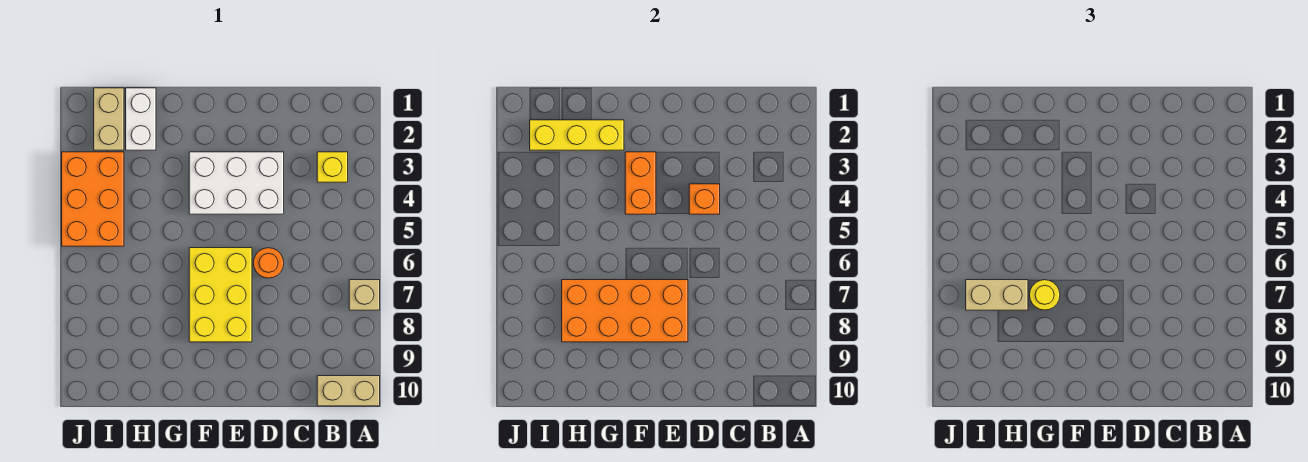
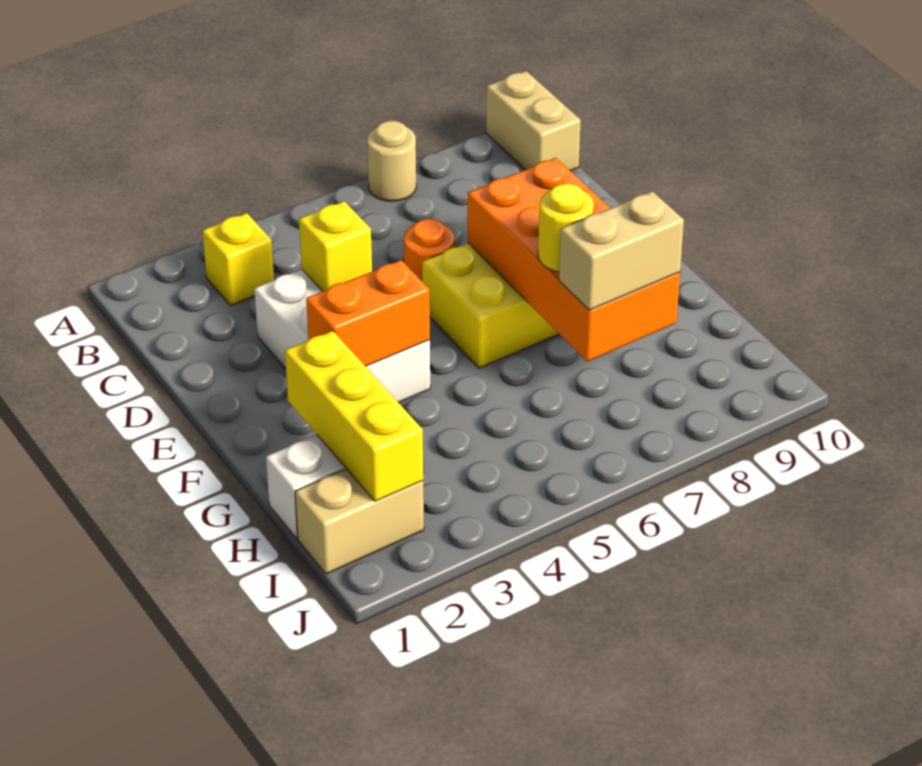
tan 1x1 brick [349,280,380,310] -> tan 1x1 round brick [367,121,416,201]
orange 1x1 brick [689,184,720,214] -> yellow 1x1 brick [299,201,372,291]
tan 1x2 brick [966,280,1028,310] -> tan 1x2 brick turned to [559,191,684,310]
orange 2x3 brick [62,152,124,246] -> none

